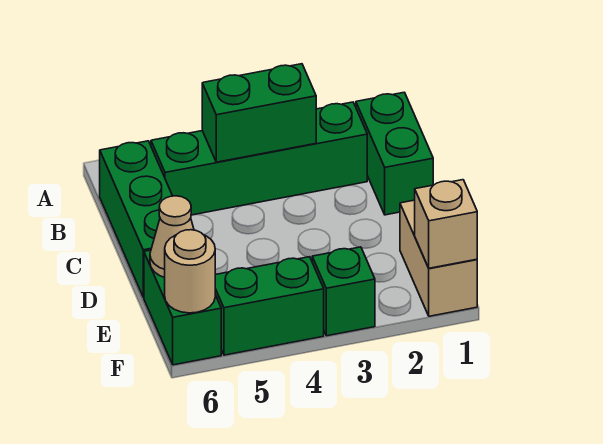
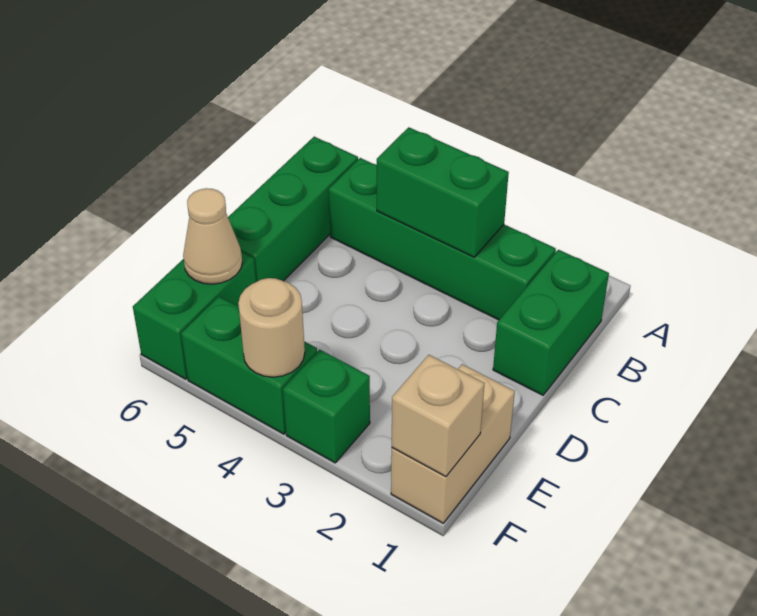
tan 1x1 round brick [165,230,215,313] -> tan 1x1 round brick moved to [238,278,305,377]

